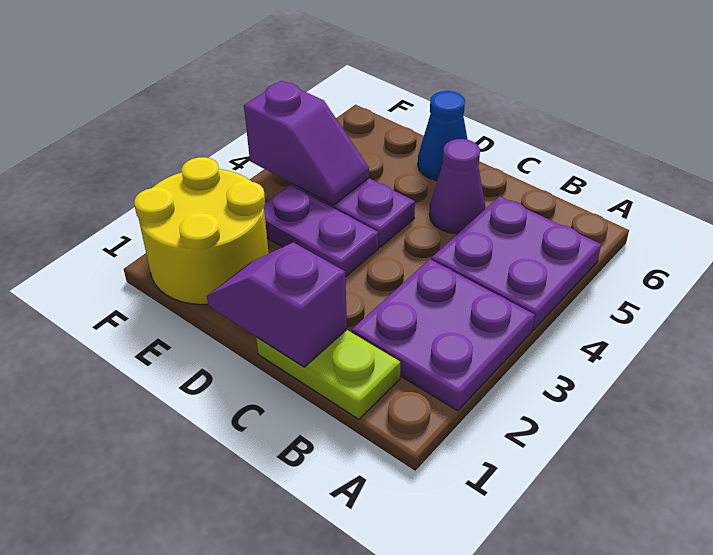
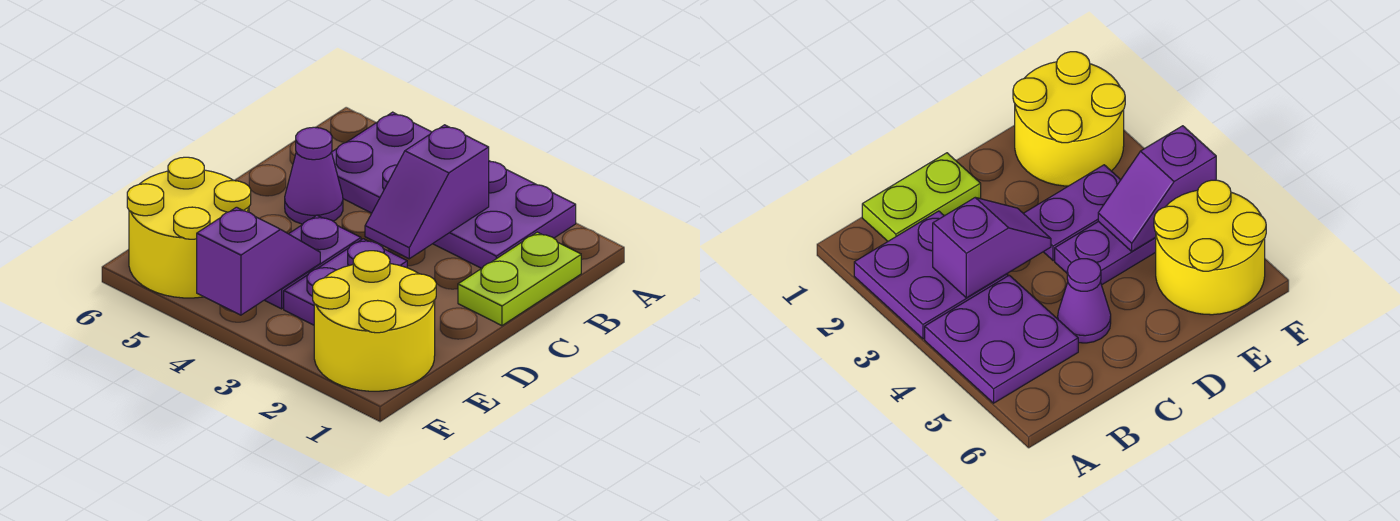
purple 1x2 slope [207,242,347,367] -> purple 1x2 slope moved to [365,125,489,259]
blue 1x1 cone [418,91,468,181] -> none
none -> yellow 2x2 round brick [127,157,251,298]

